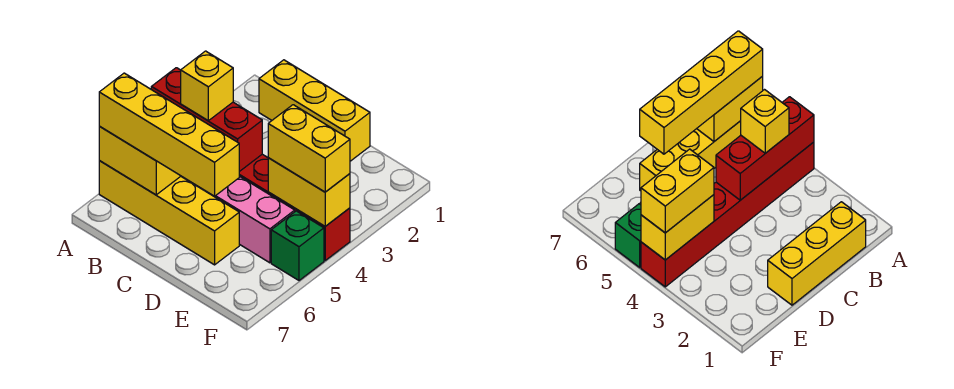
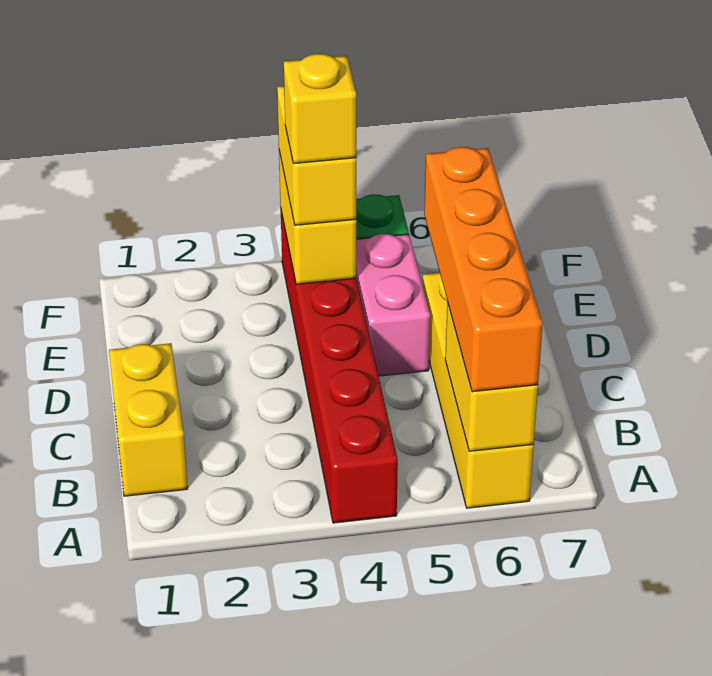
red 1x3 brick [151,68,262,172] -> none
yellow 1x4 brick [99,73,239,196] -> orange 1x4 brick [424,147,543,392]
yellow 1x3 brick [259,60,370,161] -> yellow 1x2 brick [109,343,188,496]
yellow 1x1 brick [181,51,233,121] -> yellow 1x1 brick moved to [284,54,356,164]

